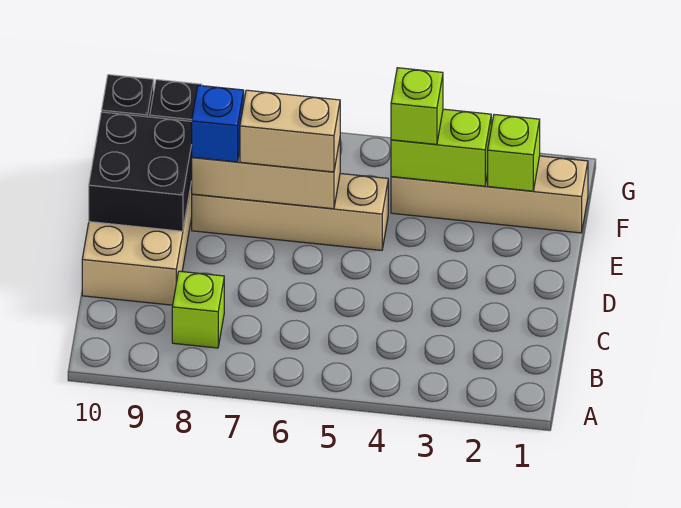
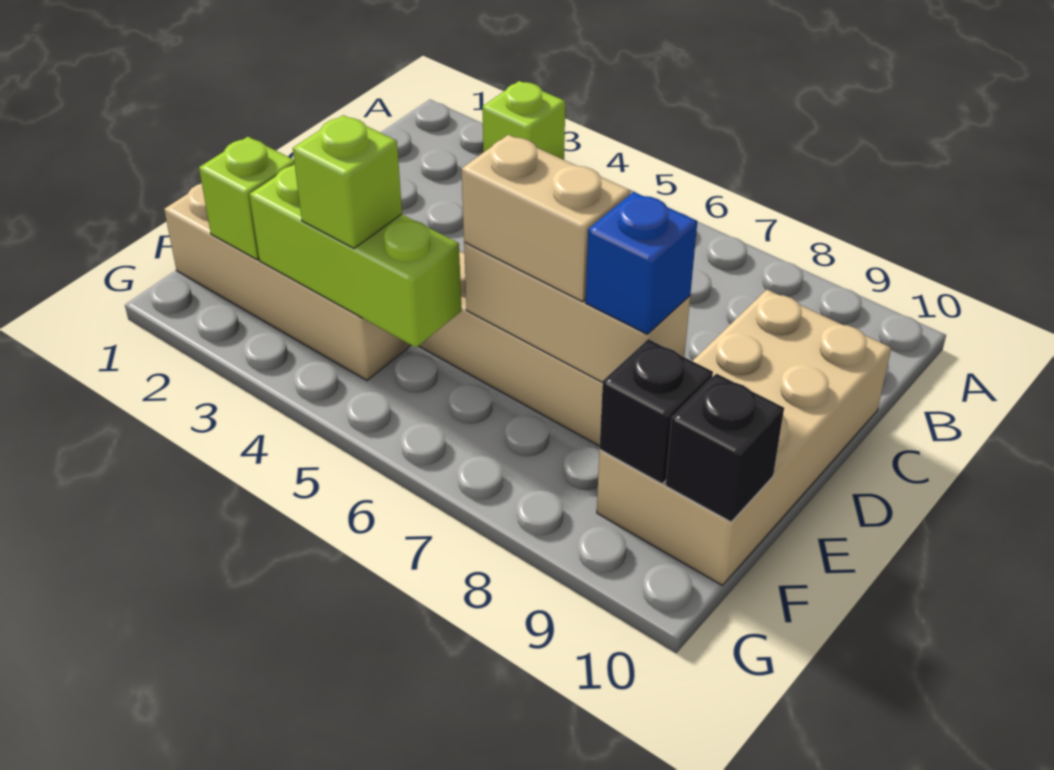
lime 1x1 brick [172,271,224,348] -> lime 1x1 brick moved to [482,81,565,160]
black 2x2 brick [89,112,192,231] -> none
lime 1x2 brick [391,109,491,186] -> lime 1x3 brick [249,164,462,347]

